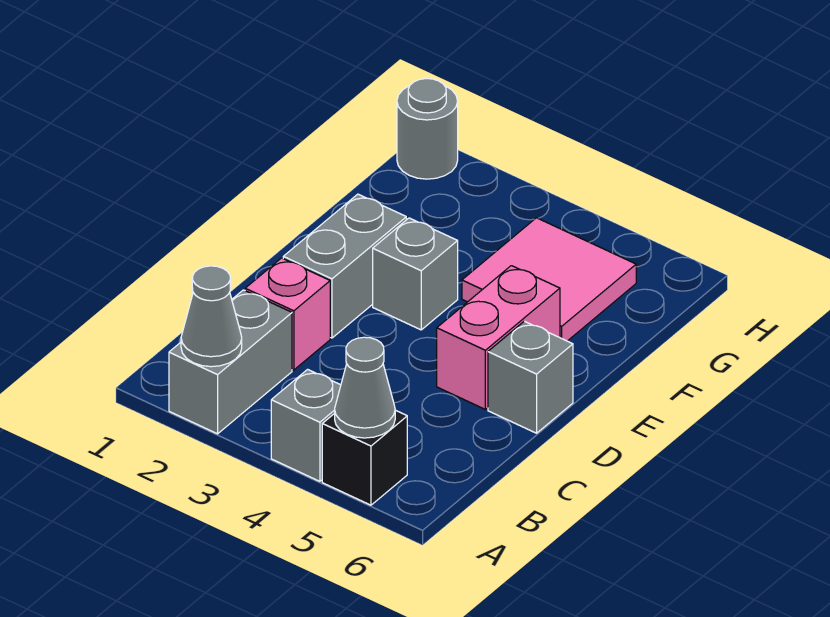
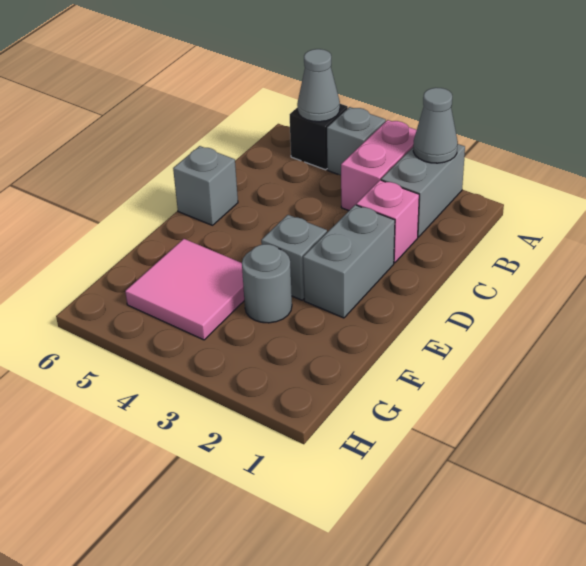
pink 1x2 brick [437,266,560,409] -> pink 1x2 brick moved to [341,120,417,211]
grey 1x1 round brick [397,79,458,179] -> grey 1x1 round brick moved to [242,244,292,323]

